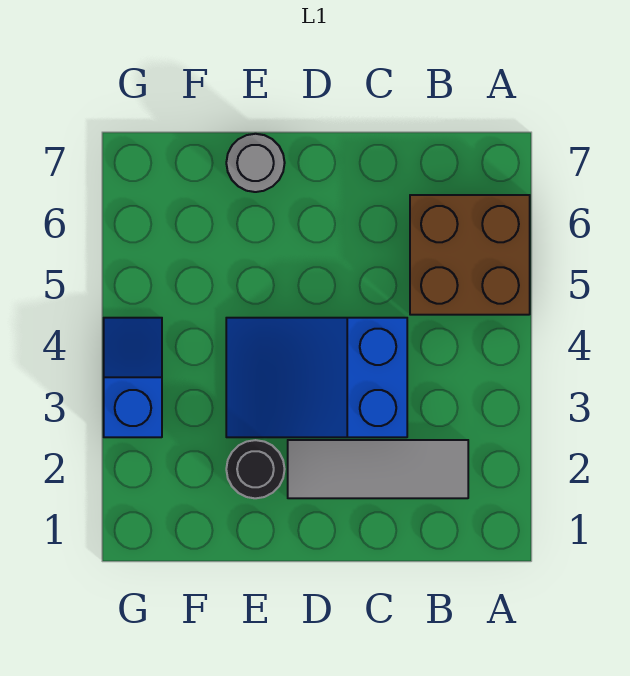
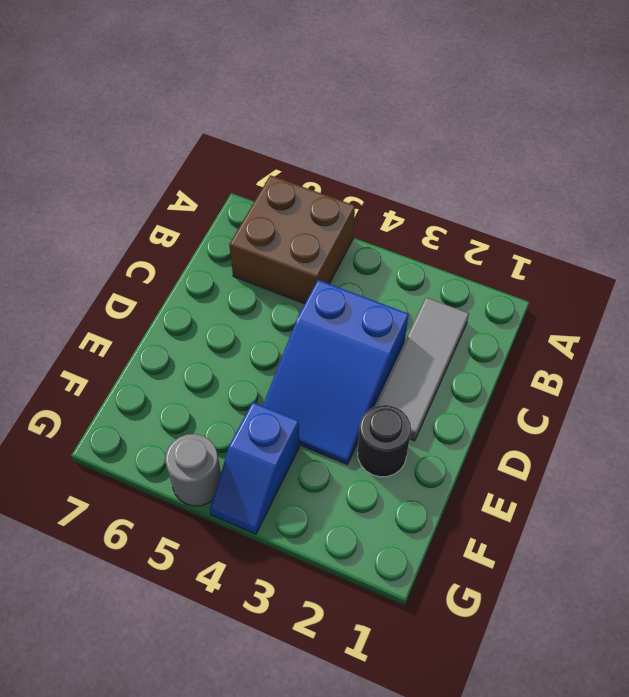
grey 1x1 round brick [226,134,285,192] -> grey 1x1 round brick moved to [165,434,221,506]
blue 1x2 slope [104,318,162,437] -> blue 1x2 slope turned to [210,402,299,534]

